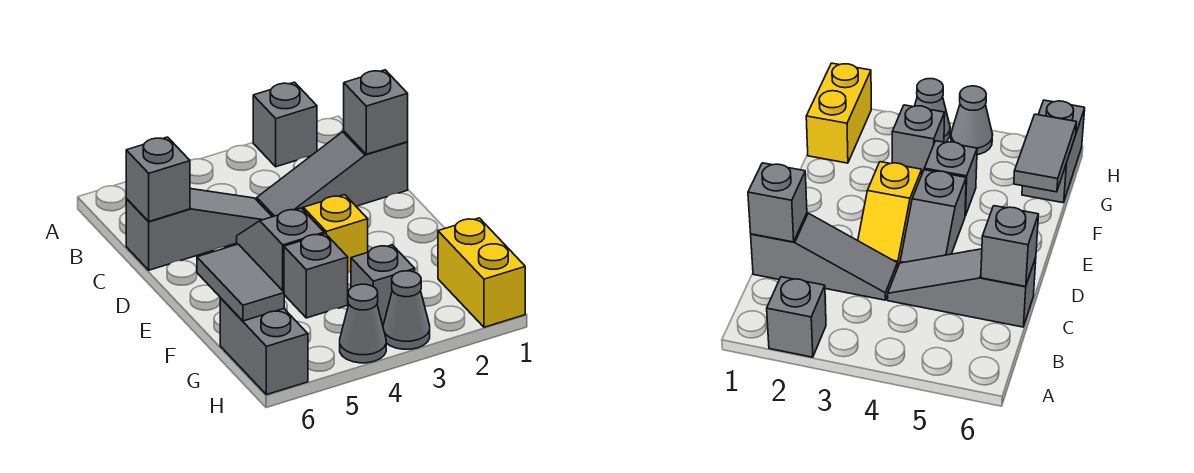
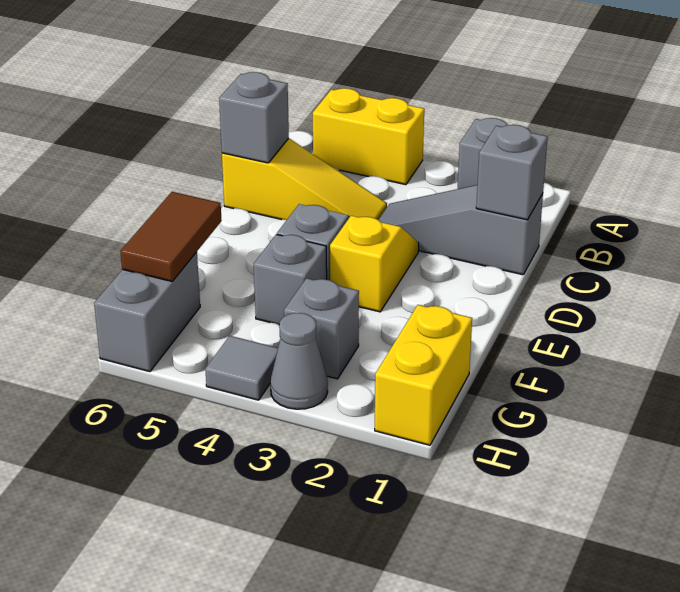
none -> yellow 1x2 brick [313,88,424,185]
grey 1x3 slope [126,189,272,270] -> yellow 1x3 slope [222,139,387,220]
grey 1x2 tile [197,244,284,321] -> brown 1x2 tile [120,192,222,281]
grey 1x1 cone [340,284,386,363] -> grey 1x1 tile [205,336,278,400]

